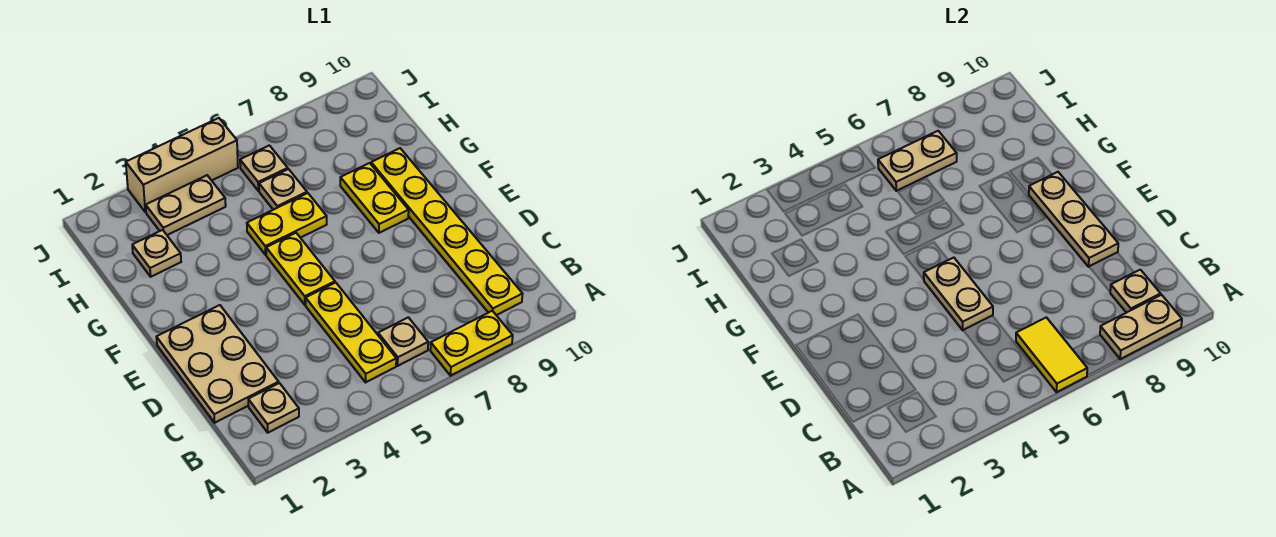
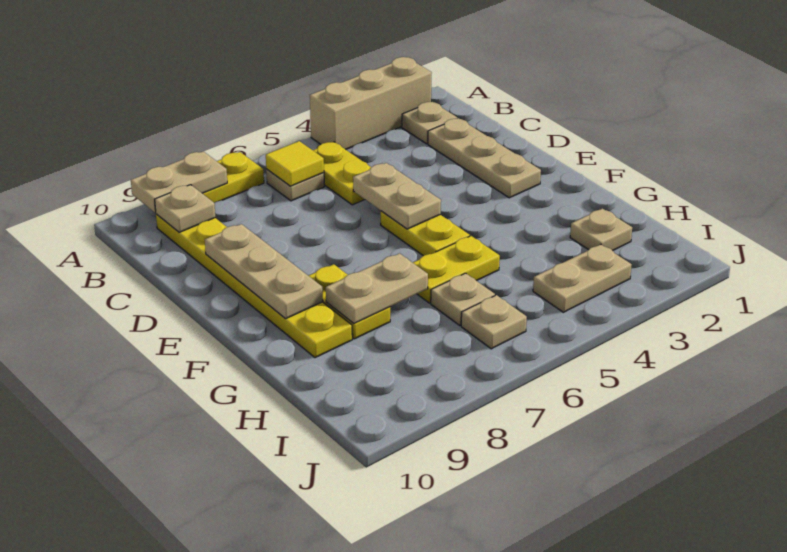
yellow 1x2 tile [1016,317,1087,392] -> yellow 1x1 tile [266,141,324,186]
yellow 1x3 plate [306,283,396,382] -> yellow 1x2 plate [313,142,371,205]
tan 2x3 plate [156,305,279,423] -> tan 1x3 plate [428,118,541,198]
tan 1x2 plate [878,131,957,191] -> tan 1x2 plate moved to [326,253,428,323]
tan 1x3 brick [126,118,238,212] -> tan 1x3 brick moved to [310,57,432,150]

